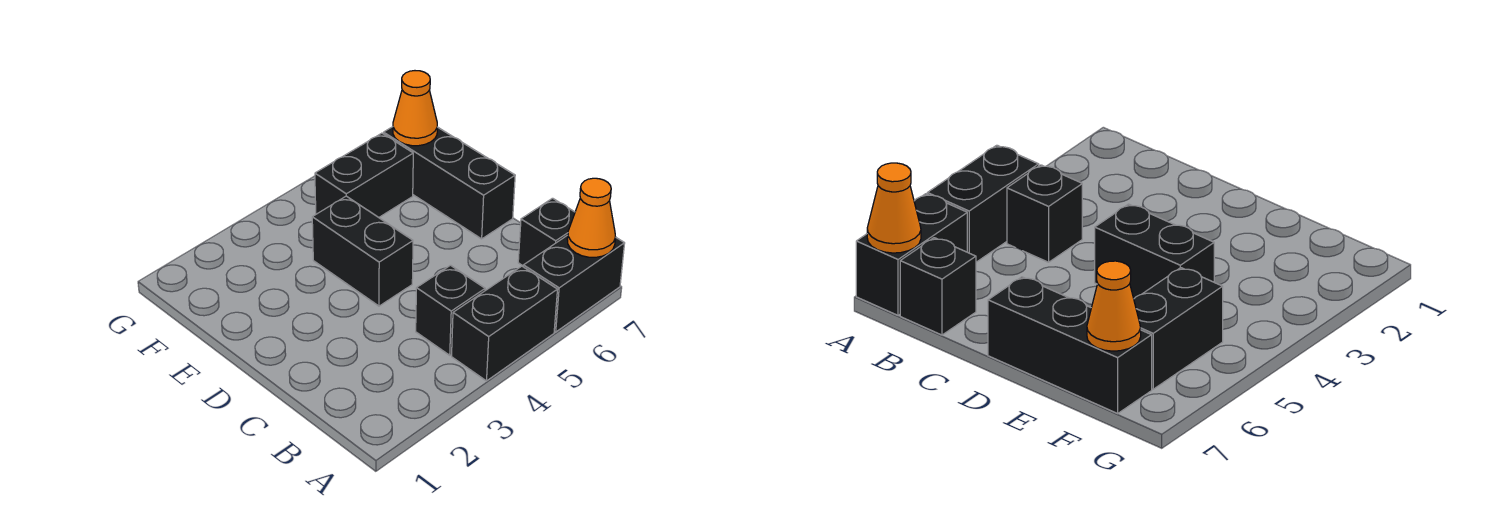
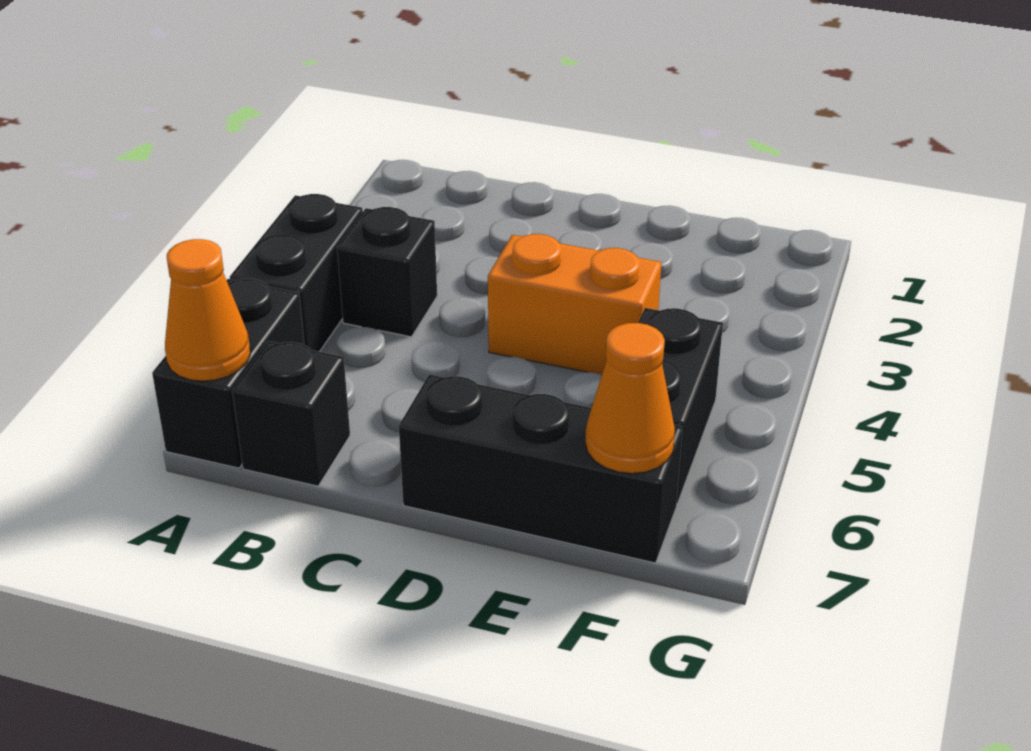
black 1x2 brick [312,196,413,306] -> orange 1x2 brick [488,234,661,375]

